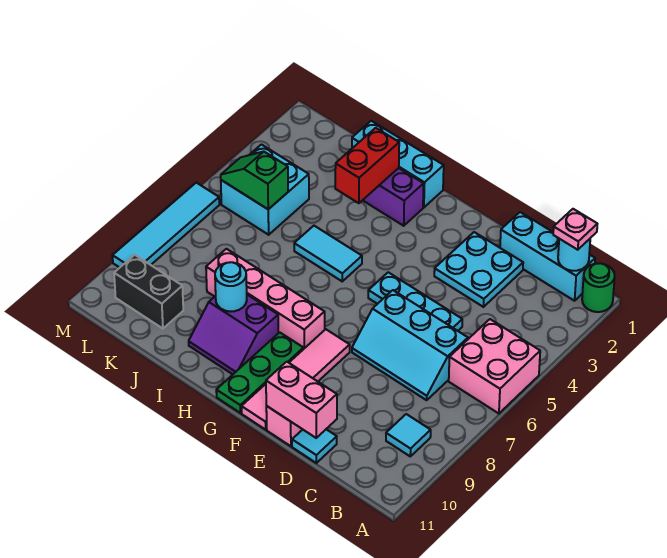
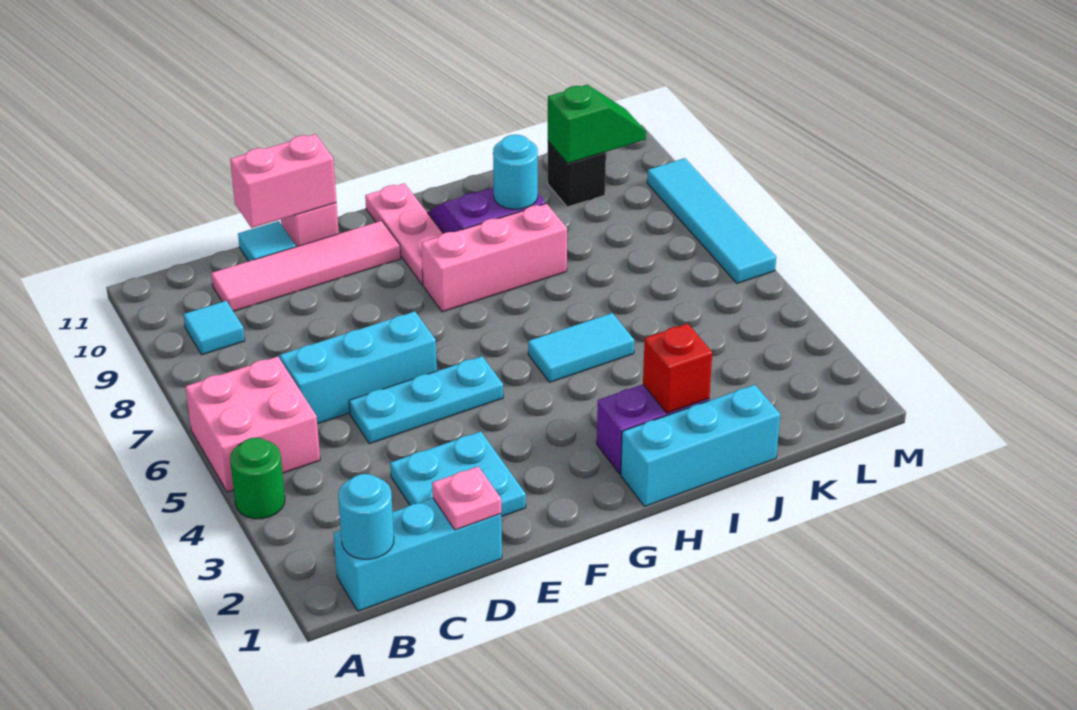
green 1x1 round brick [582,263,615,312] -> green 1x1 round brick moved to [230,438,285,519]
pink 1x1 plate [553,209,597,250] -> pink 1x1 plate moved to [432,466,501,530]
pink 1x4 tile [241,329,350,430] -> pink 1x4 tile turned to [211,221,401,311]
pink 1x4 brick [206,249,325,349] -> pink 1x3 brick [421,204,567,312]
green 1x3 plate [216,332,303,413] -> pink 1x3 plate [365,183,443,285]
red 1x2 brick [335,128,399,203] -> red 1x1 brick [643,323,712,413]
cyan 2x2 brick [221,145,309,235] -> none
green 1x2 slope [221,152,288,209] -> green 1x2 slope moved to [548,85,646,163]
black 1x2 brick [114,255,183,329] -> black 1x1 brick [548,141,606,207]

